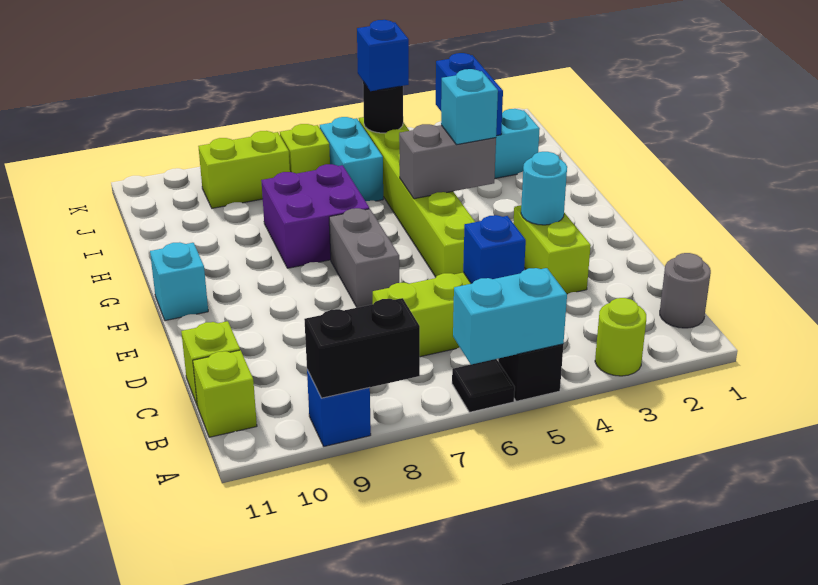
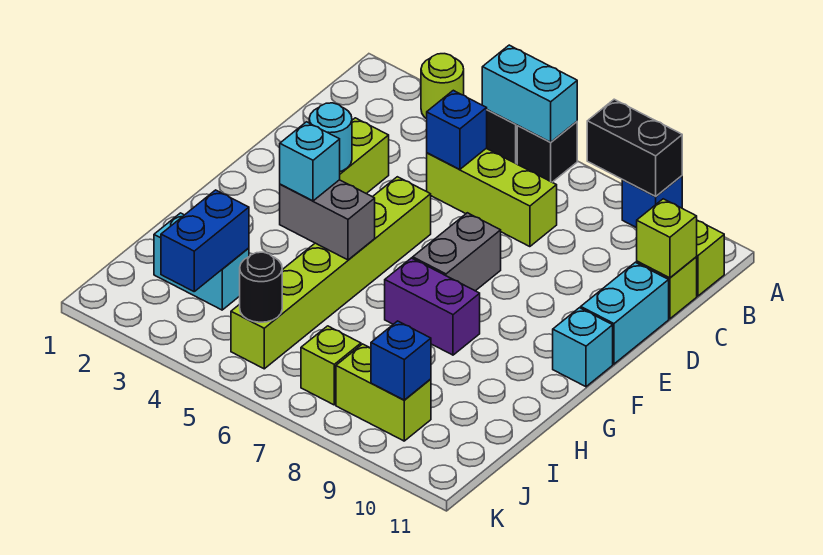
black 1x1 tile [452,359,515,412] -> black 1x1 brick [517,122,577,182]
grey 1x1 round brick [660,253,711,328] -> none
none -> lime 1x1 brick [637,199,697,278]
purple 2x2 brick [261,164,369,268] -> purple 1x2 brick [385,258,480,355]
cyan 1x2 brick [320,117,383,201] -> cyan 1x2 brick moved to [581,262,669,364]
blue 1x1 brick [357,20,409,91] -> blue 1x1 brick moved to [371,321,431,400]

